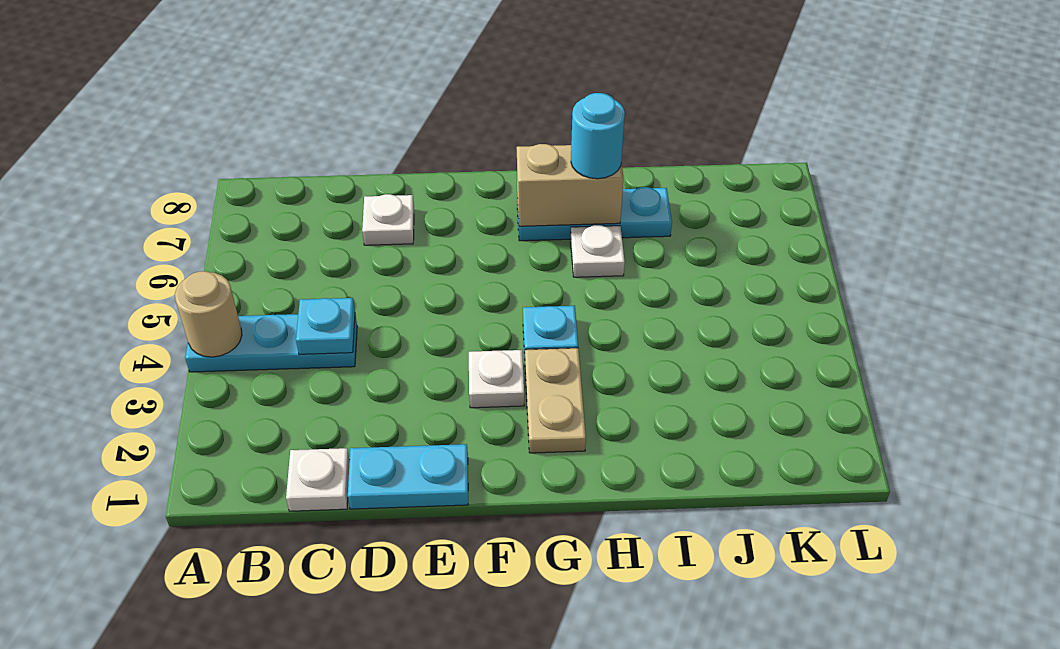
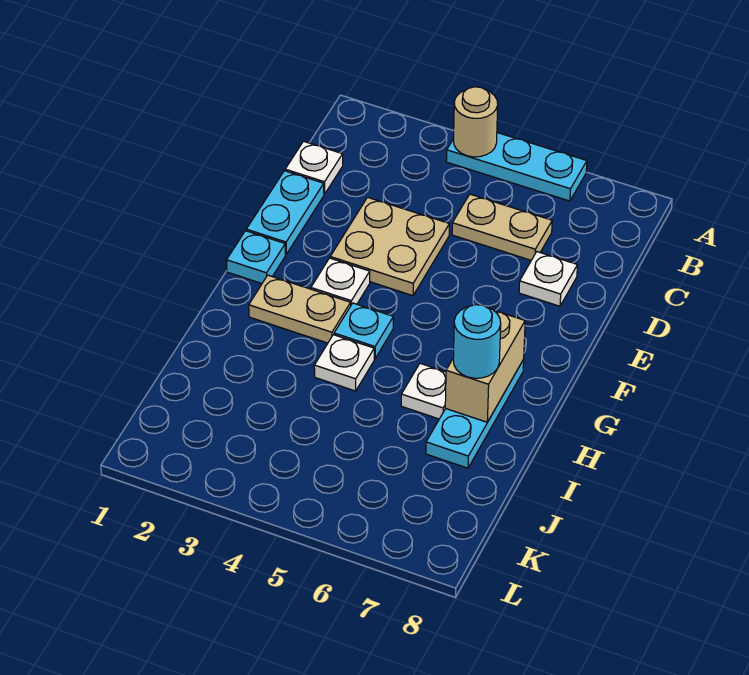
cyan 1x3 plate [185,314,357,372] -> cyan 1x3 plate turned to [446,133,587,201]
cyan 1x1 plate [296,298,355,354] -> cyan 1x1 plate moved to [227,231,286,283]
none -> tan 1x2 plate [452,194,552,260]
none -> tan 2x2 plate [330,197,449,296]
none -> white 1x1 plate [314,335,374,391]

